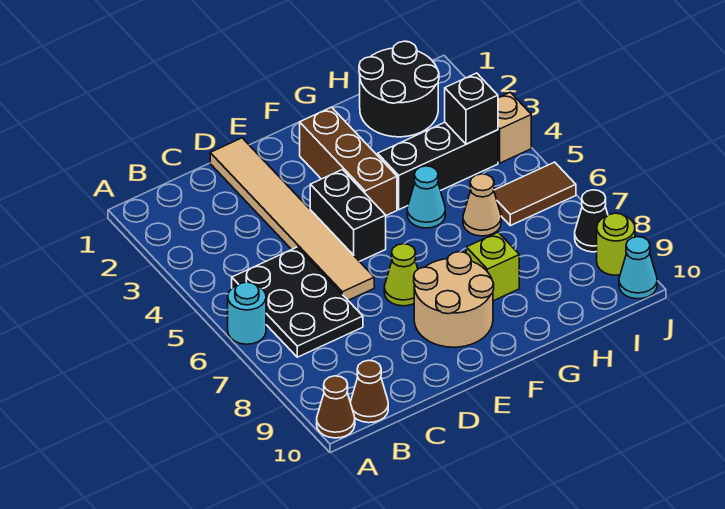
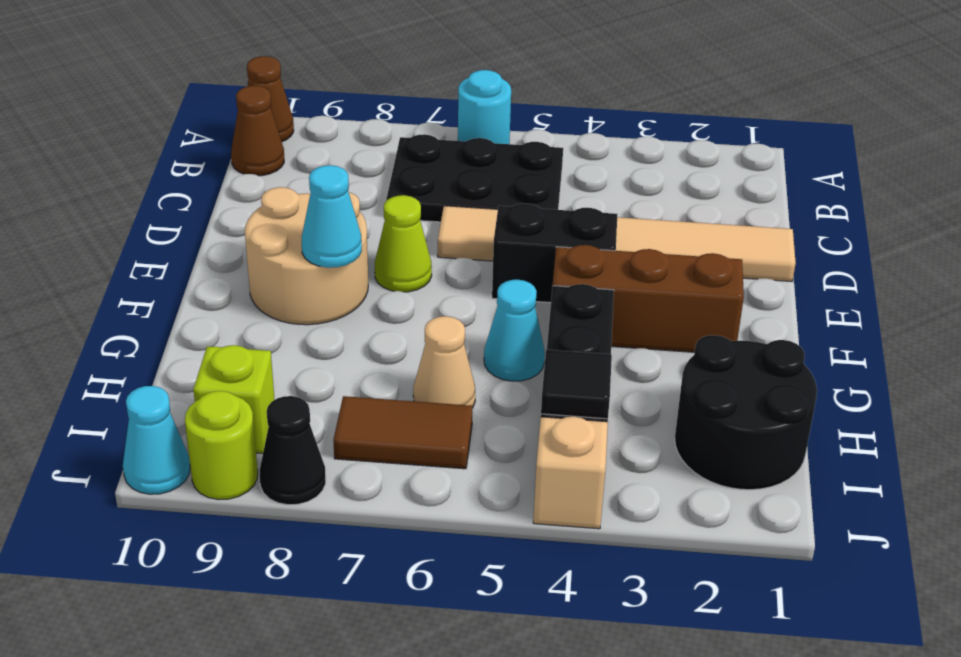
none -> cyan 1x1 cone [302,165,362,268]
lime 1x1 brick [466,232,519,301] -> lime 1x1 brick moved to [193,345,275,454]
black 1x1 brick [445,73,498,144] -> black 1x1 tile [541,350,612,419]
brown 1x2 tile [494,162,576,226] -> brown 1x2 tile turned to [333,396,473,469]

